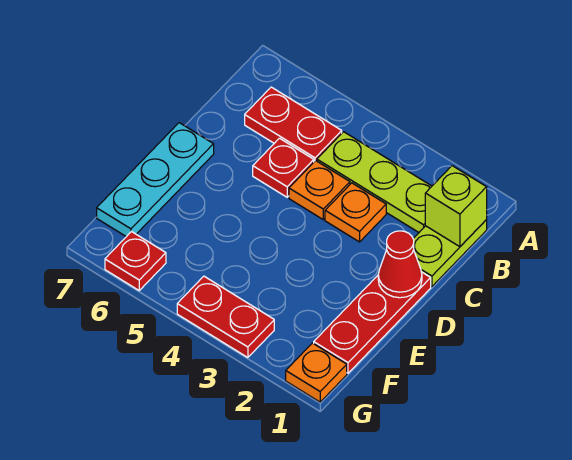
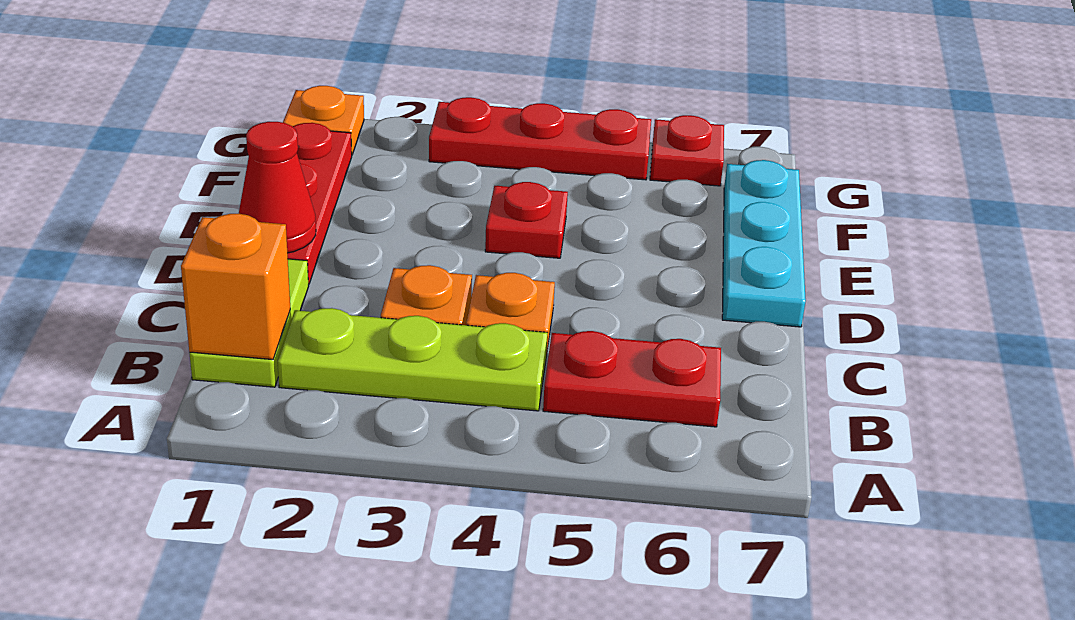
lime 1x1 brick [425,166,487,247] -> orange 1x1 brick [181,214,290,360]
red 1x1 plate [253,138,314,197] -> red 1x1 plate moved to [485,182,568,258]
red 1x2 plate [177,276,274,358] -> red 1x3 plate [429,97,651,180]

